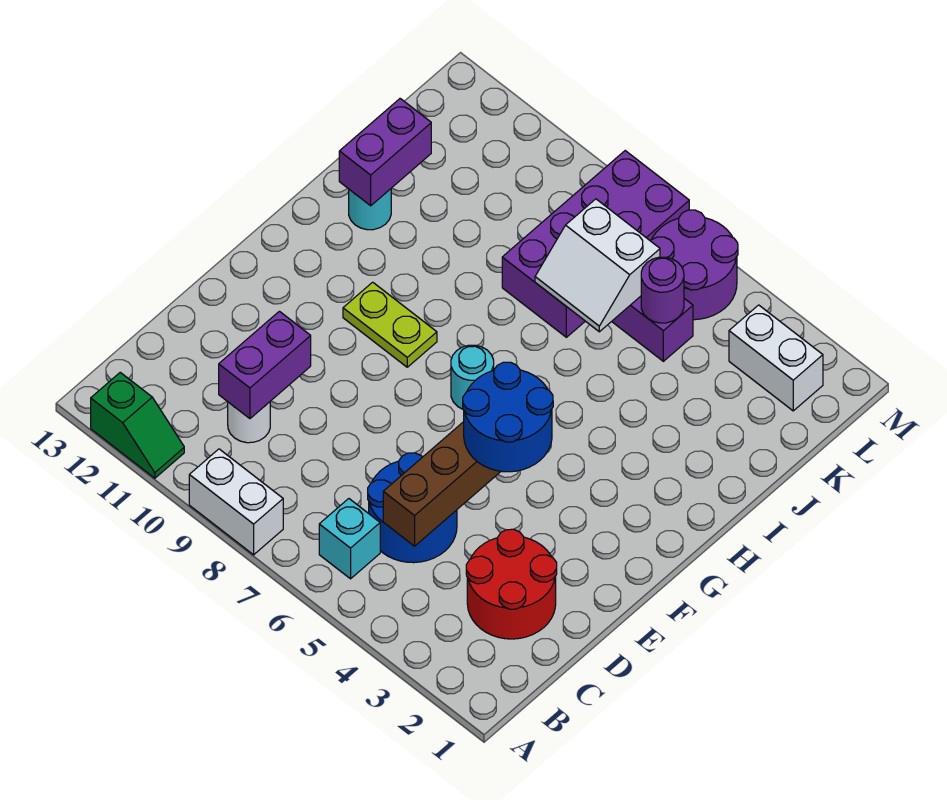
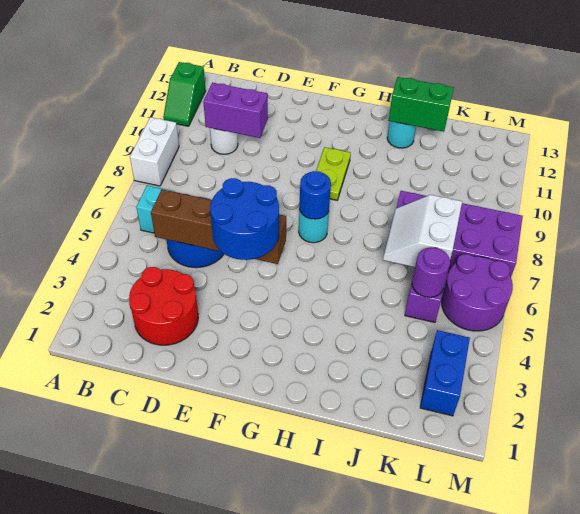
none -> blue 1x1 round brick [299,171,331,219]
purple 1x2 brick [339,99,431,206] -> green 1x2 brick [388,77,454,132]
white 1x2 brick [729,305,823,411] -> blue 1x2 brick [420,330,470,416]

